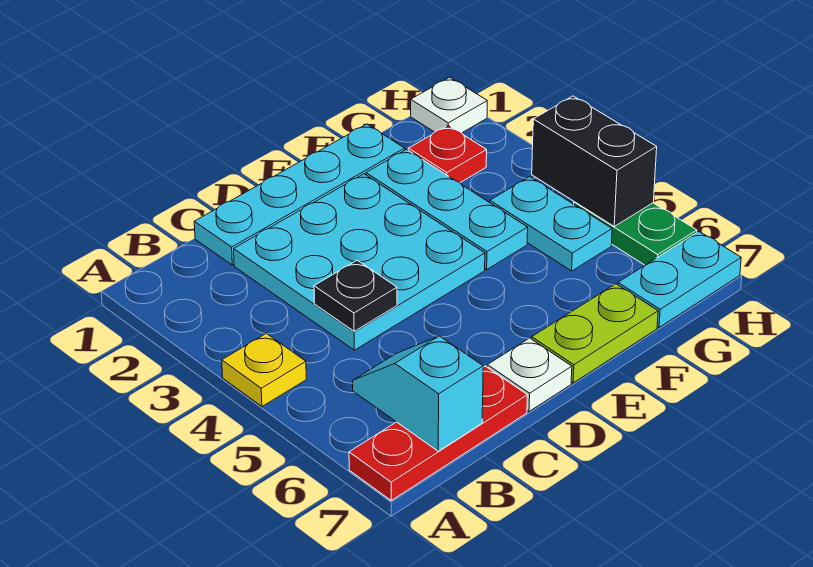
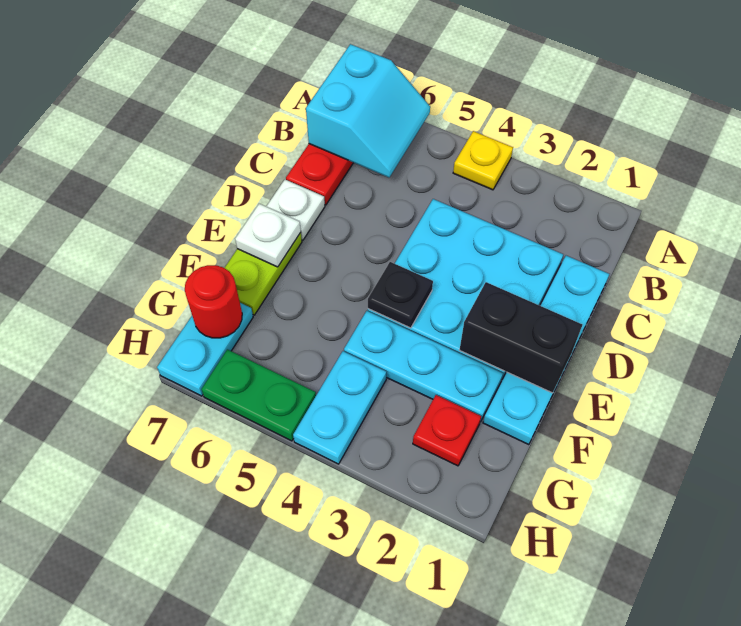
cyan 1x2 slope [353,336,483,451] -> cyan 2x2 slope [306,44,430,177]
black 1x1 plate [314,260,397,331] -> black 1x1 plate moved to [368,262,433,328]
cyan 1x2 plate [490,177,612,271] -> cyan 1x2 plate turned to [293,351,386,464]
none -> red 1x1 round brick [185,265,242,338]
white 1x1 plate [411,77,487,133] -> white 1x1 plate moved to [235,204,301,267]
black 1x2 brick [532,96,657,226] -> black 1x2 brick moved to [460,282,582,393]

